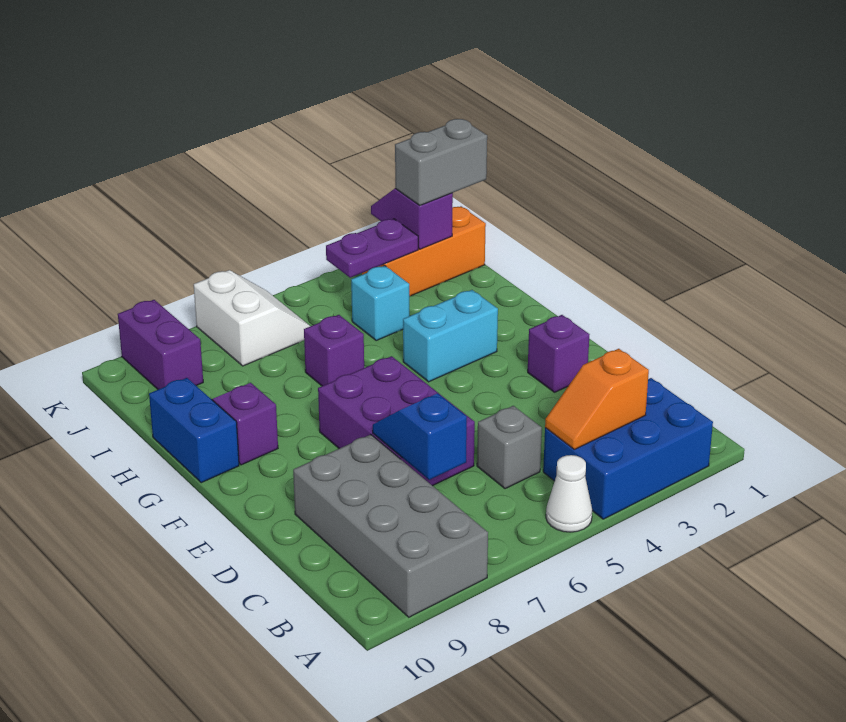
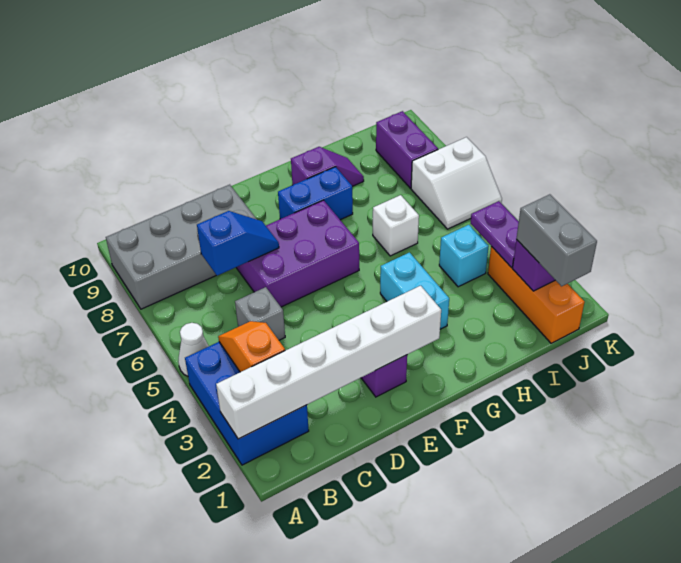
none -> white 1x6 brick [216,286,441,439]
blue 1x2 brick [149,378,239,483] -> blue 1x2 brick moved to [278,167,353,220]
purple 1x1 brick [304,315,364,386] -> white 1x1 brick [373,195,419,256]
purple 1x2 brick [118,300,203,389] -> purple 1x2 brick turned to [376,111,438,188]

